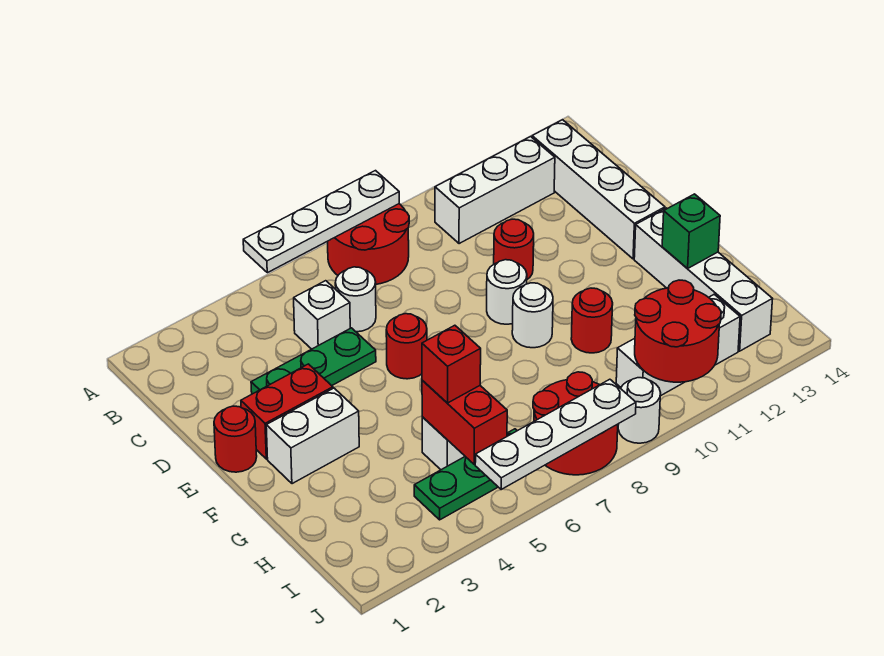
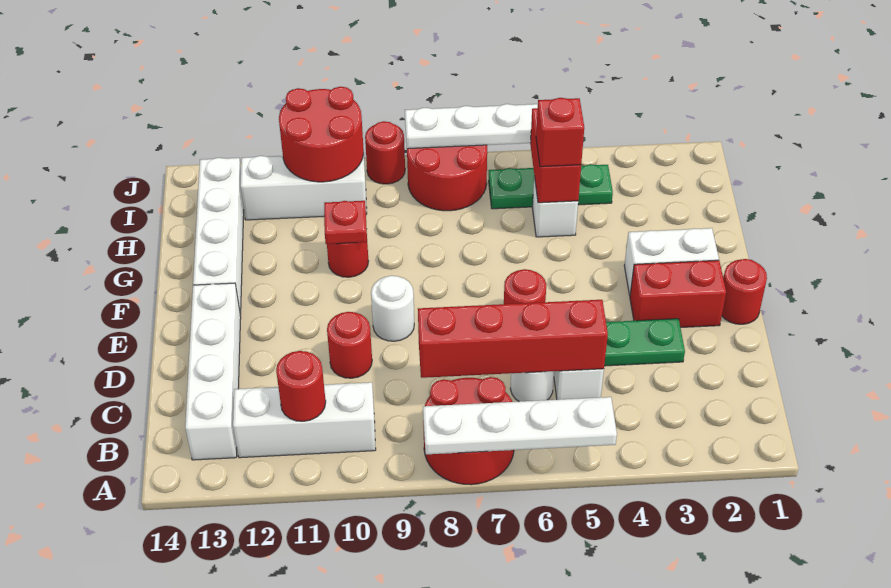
none -> red 1x1 round brick [276,351,326,421]
none -> red 1x4 brick [418,300,608,378]
white 1x1 round brick [512,283,553,348] -> none
none -> red 1x1 plate [324,201,367,244]
green 1x1 brick [662,194,720,269] -> none
white 1x1 round brick [618,378,661,443] -> red 1x1 round brick [365,121,405,184]

